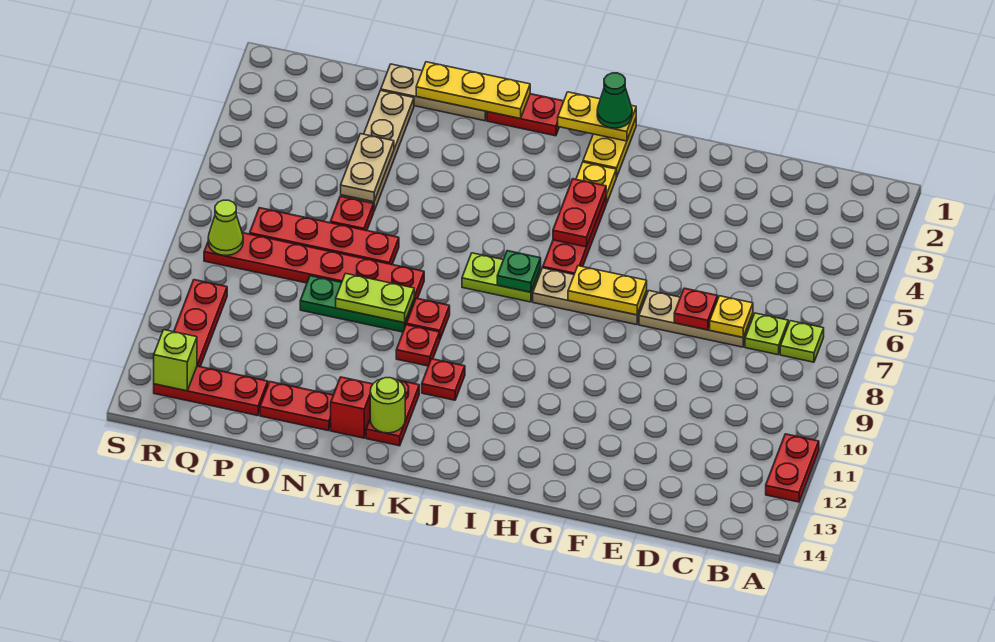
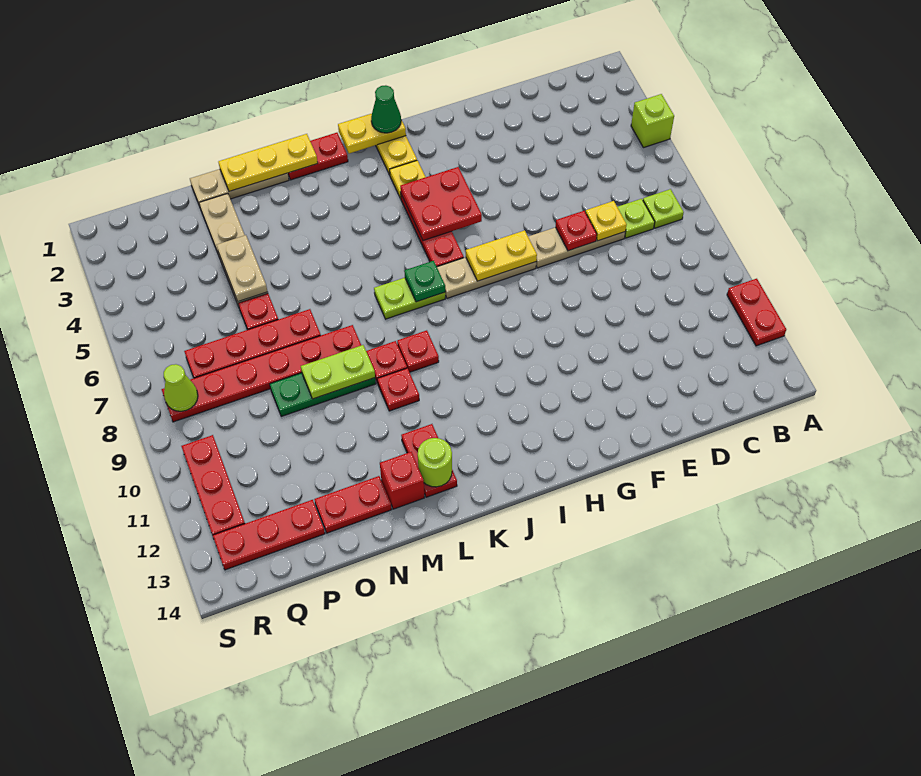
red 1x2 plate [553,179,606,247] -> red 2x2 plate [400,167,482,241]
red 1x1 plate [422,359,465,400] -> red 1x1 plate moved to [397,330,439,372]
lime 1x1 brick [154,330,197,391] -> lime 1x1 brick moved to [631,94,674,148]

